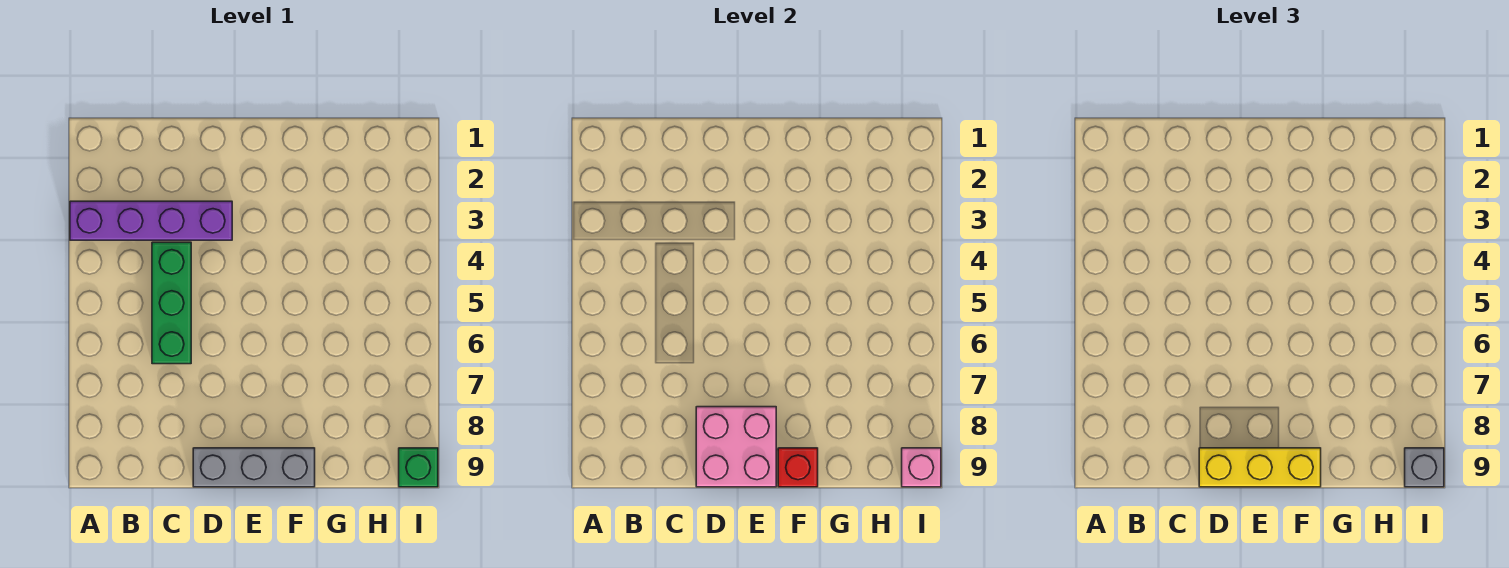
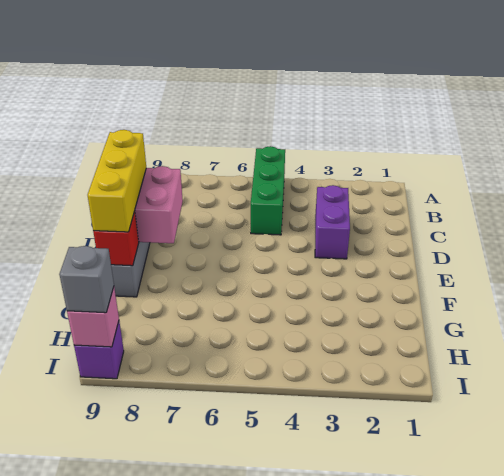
purple 1x4 brick [70,201,232,240] -> purple 1x2 brick [315,185,350,259]
green 1x3 brick [152,242,191,364] -> green 1x3 brick turned to [251,146,285,235]
green 1x1 brick [399,448,438,487] -> purple 1x1 brick [74,322,124,379]

